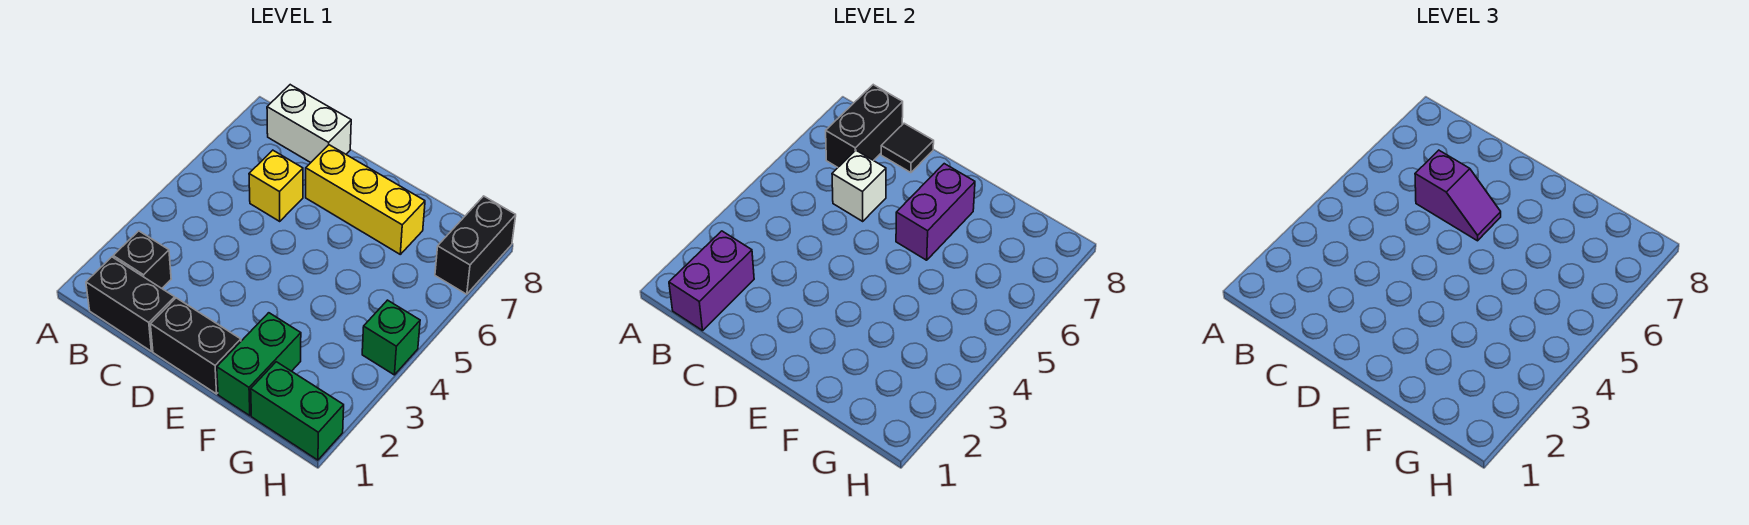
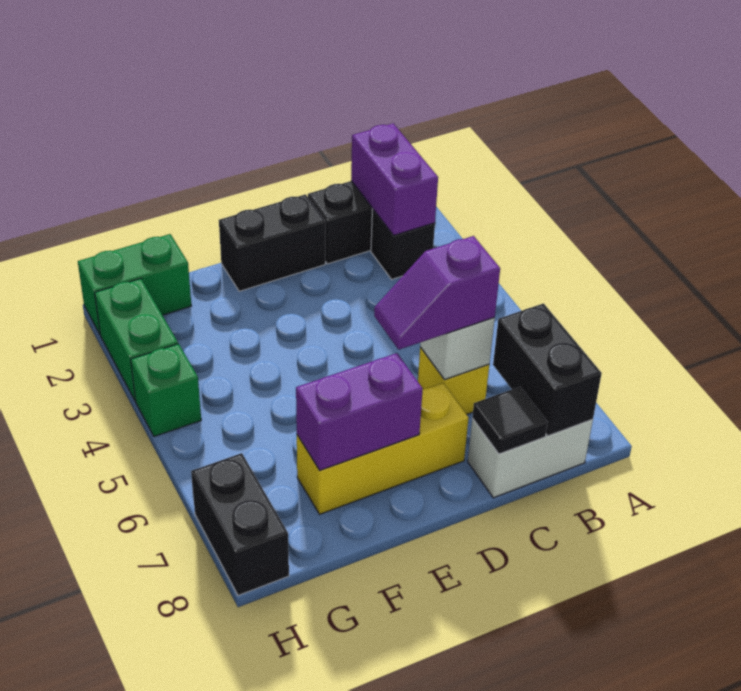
purple 1x2 brick [896,164,975,260] -> purple 1x2 brick turned to [296,353,423,470]
green 1x2 brick [217,313,301,416] -> green 1x2 brick moved to [95,279,178,401]

